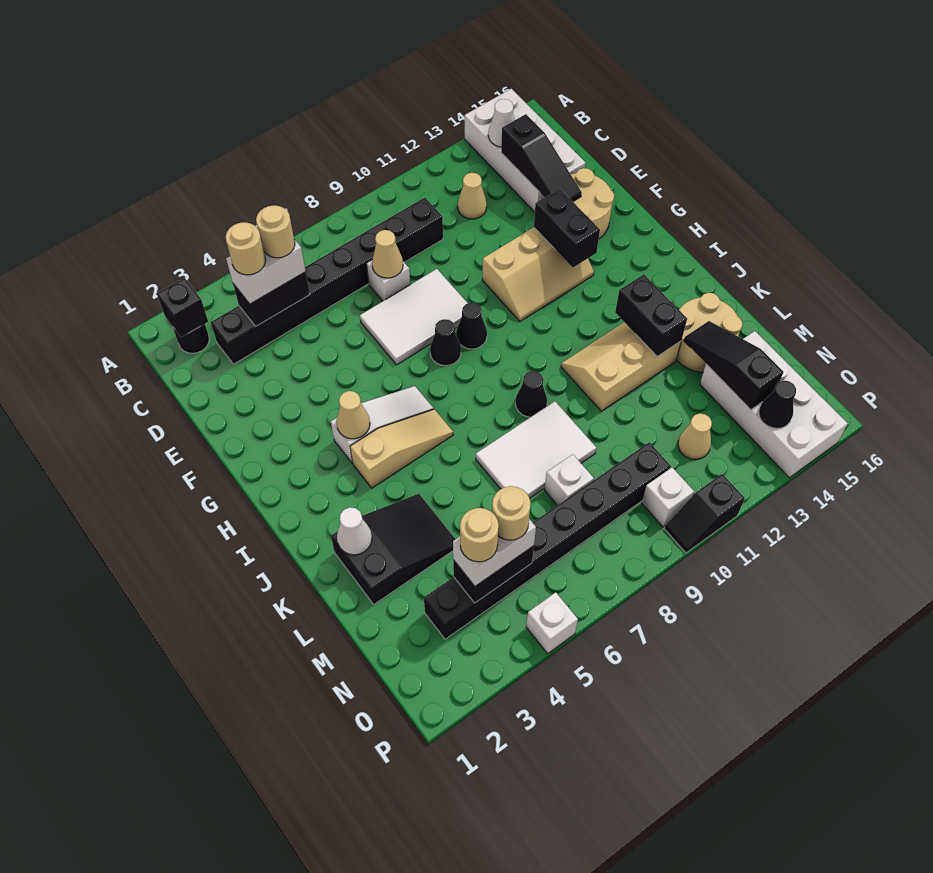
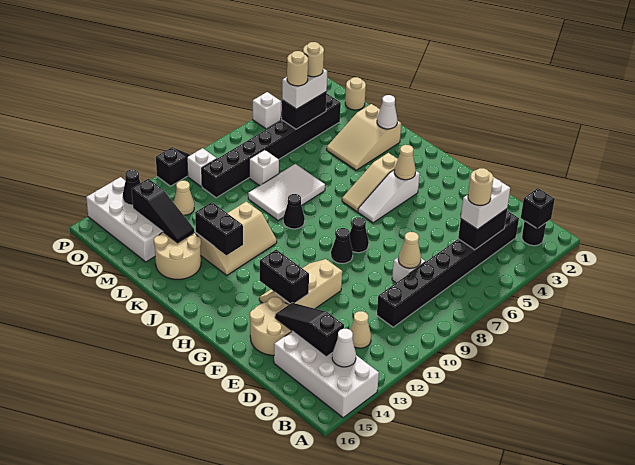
tan 1x1 round brick [226,222,265,275] -> tan 1x1 round brick moved to [345,77,366,110]
white 2x3 tile [360,269,468,365] -> none
black 2x3 slope [331,494,455,604] -> tan 2x3 slope [326,104,401,170]

